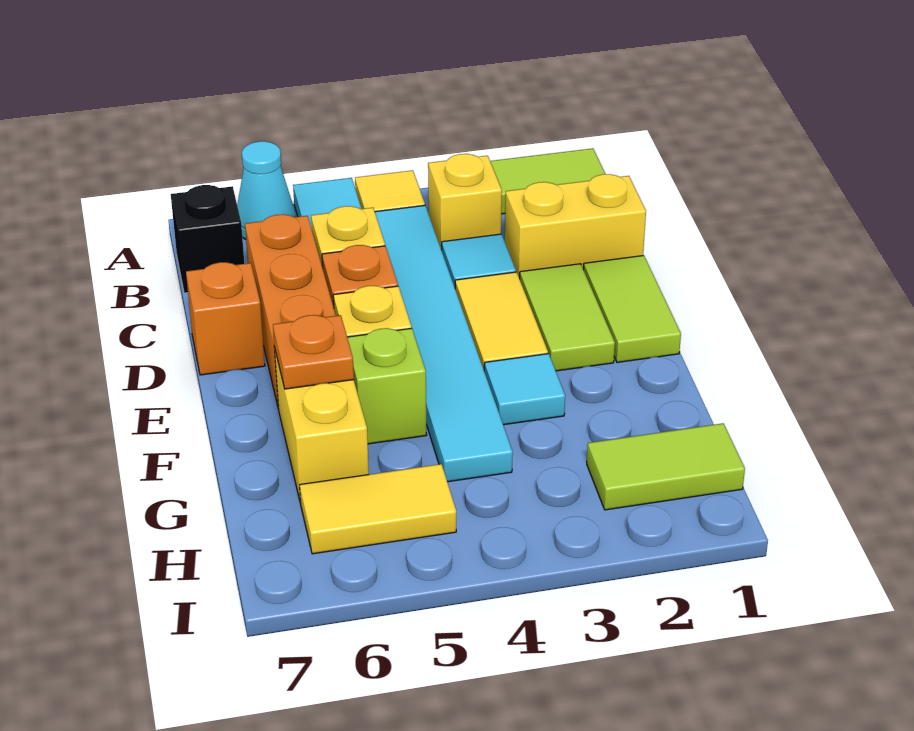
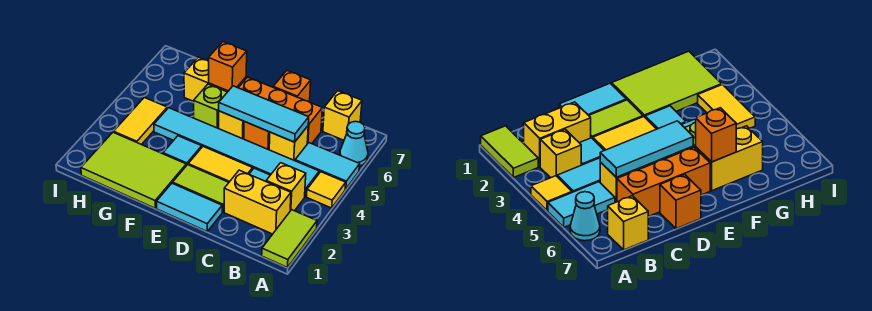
black 1x1 brick [171,185,244,293] -> yellow 1x1 brick [323,91,362,140]
yellow 1x2 brick [505,174,646,279] -> yellow 1x2 brick turned to [224,170,291,234]
none -> cyan 1x3 tile [219,86,309,142]
lime 1x2 tile [584,255,681,362] -> cyan 1x2 tile [157,183,222,231]
orange 1x1 plate [273,315,354,389] -> orange 1x1 brick [208,42,247,91]
lime 1x2 tile [587,423,745,510] -> lime 2x3 tile [81,132,186,208]
yellow 1x2 tile [300,464,456,554] -> yellow 1x2 tile moved to [114,98,167,145]

